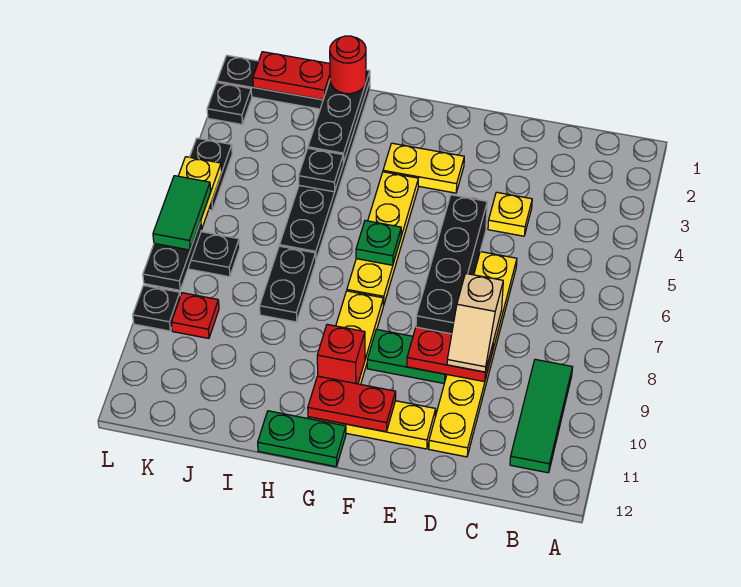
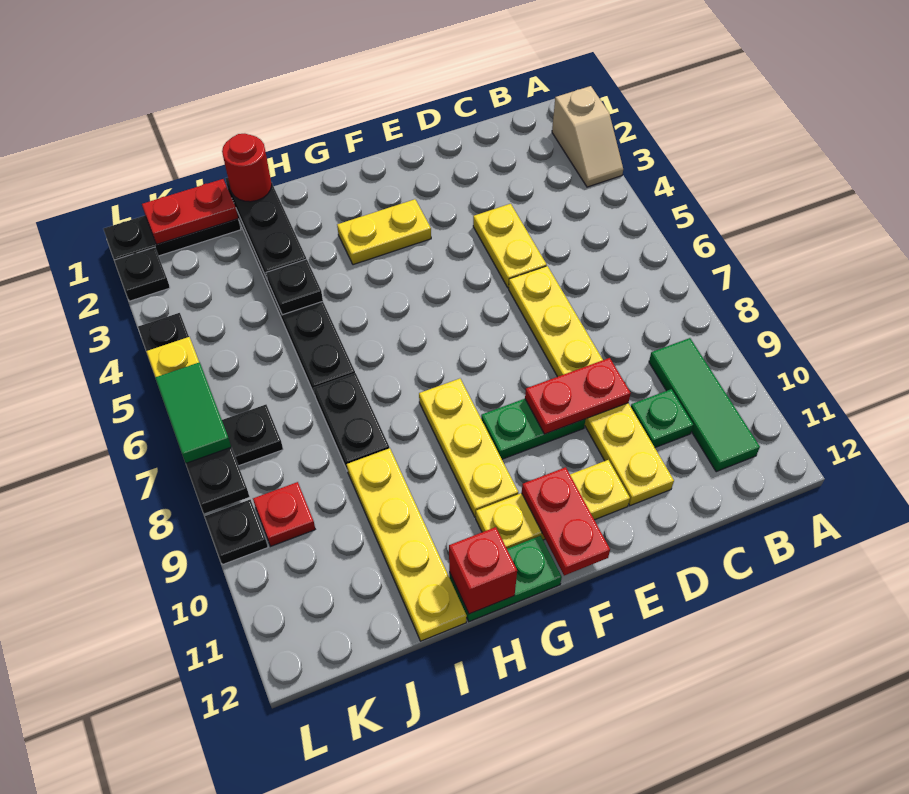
yellow 1x1 plate [488,192,532,236] -> yellow 1x2 plate [473,204,547,288]
tan 1x2 slope [447,273,503,372] -> tan 1x2 slope moved to [552,86,623,187]
black 1x4 brick [416,195,487,334] -> none
red 1x2 plate [308,376,396,432] -> red 1x2 plate turned to [522,467,610,576]
yellow 1x4 plate [347,172,418,305] -> yellow 1x4 plate moved to [347,448,467,641]
green 1x1 plate [356,221,401,265] -> green 1x1 plate moved to [631,389,693,448]
red 1x1 brick [317,324,365,384] -> red 1x1 brick moved to [449,527,517,614]

